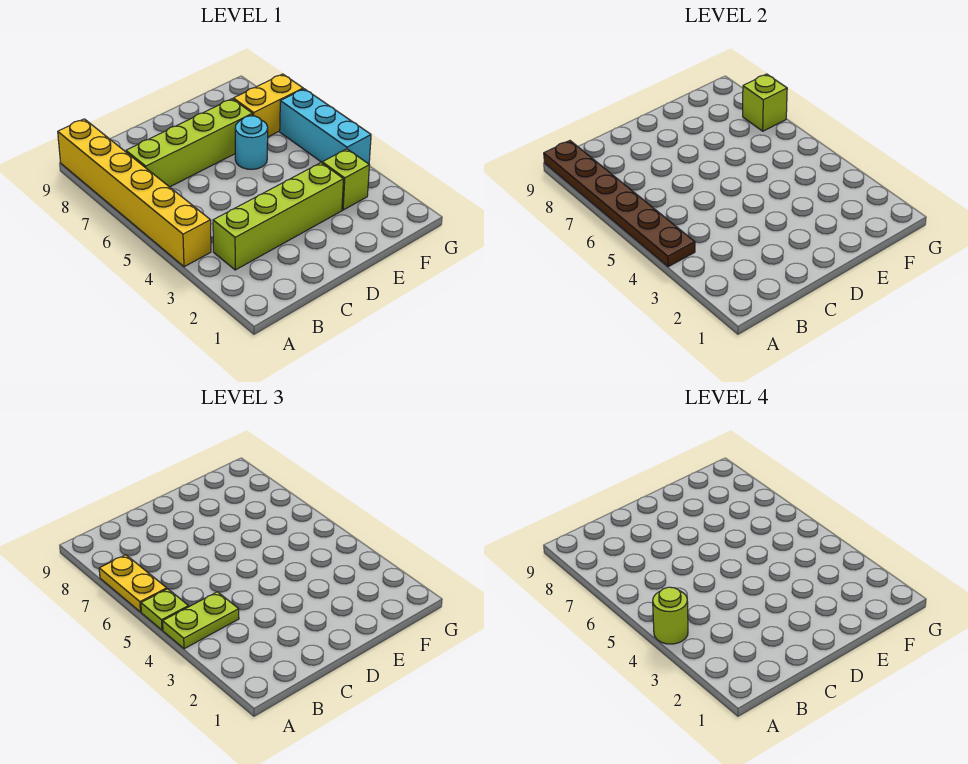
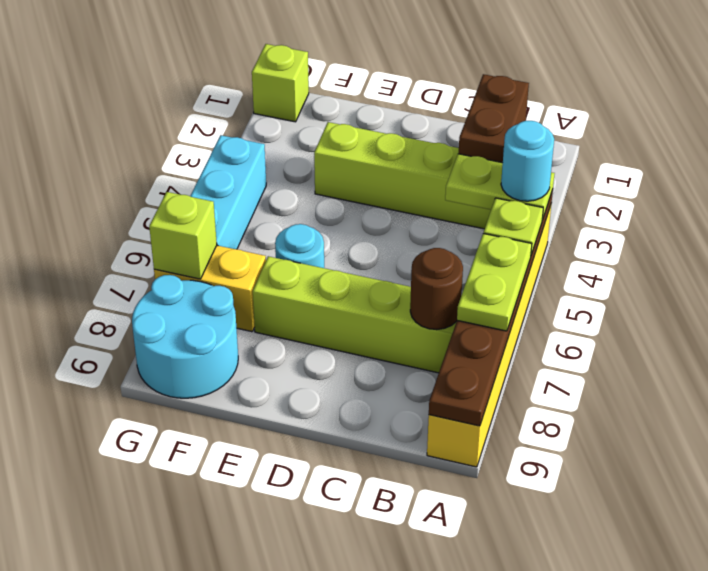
lime 1x1 round brick [653,587,688,644] -> cyan 1x1 round brick [501,121,554,201]
yellow 1x2 plate [99,555,167,612] -> lime 1x2 plate [457,233,532,331]
none -> brown 1x2 brick [459,74,529,163]
none -> brown 1x1 round brick [410,248,463,330]
lime 1x1 brick [322,149,369,210] -> lime 1x1 brick moved to [252,44,309,122]
none -> cyan 2x2 round brick [132,275,238,398]

